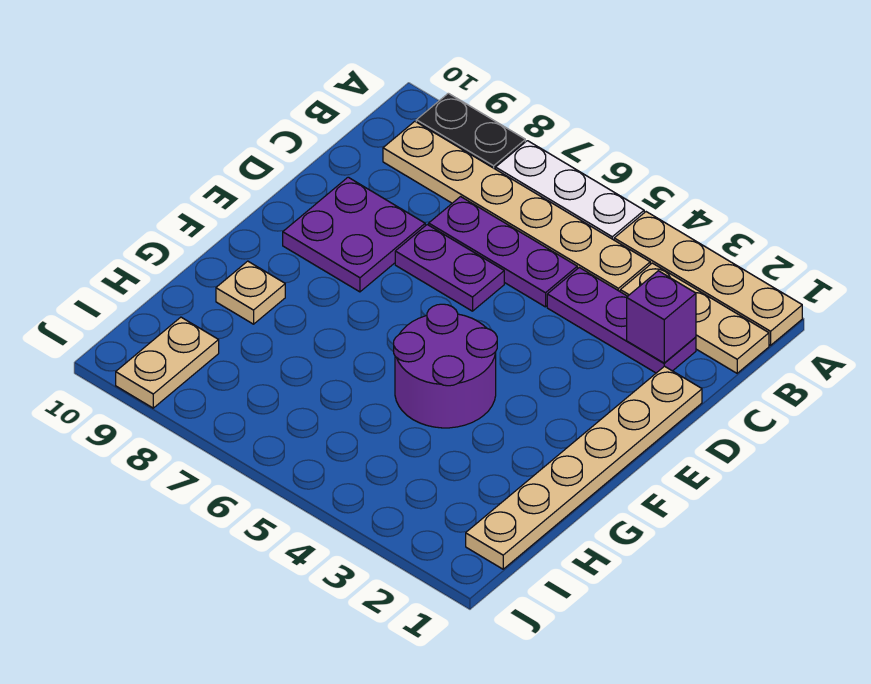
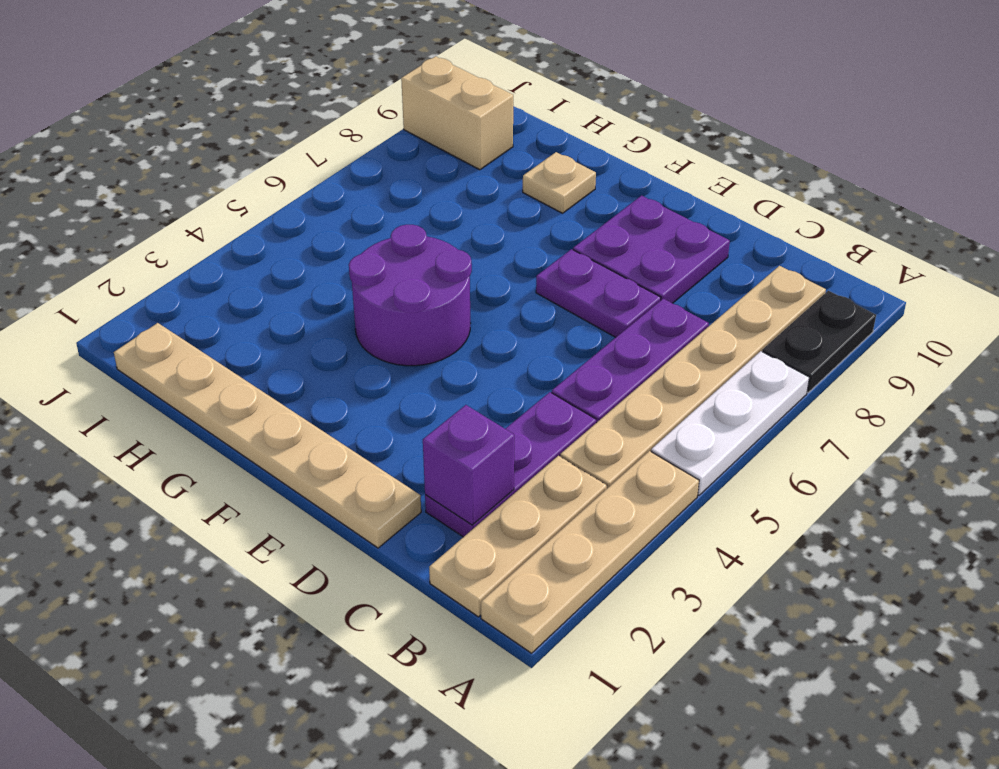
purple 1x2 plate [395,225,504,311] -> purple 1x2 plate turned to [536,249,661,337]
tan 1x2 plate [116,317,219,408] -> tan 1x2 brick [401,56,513,170]

